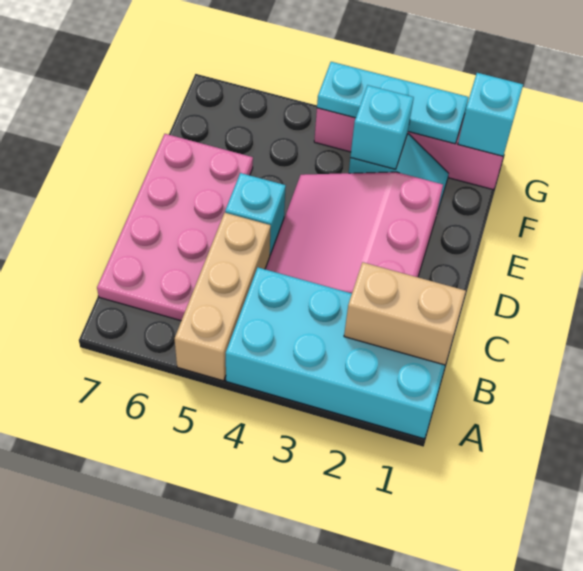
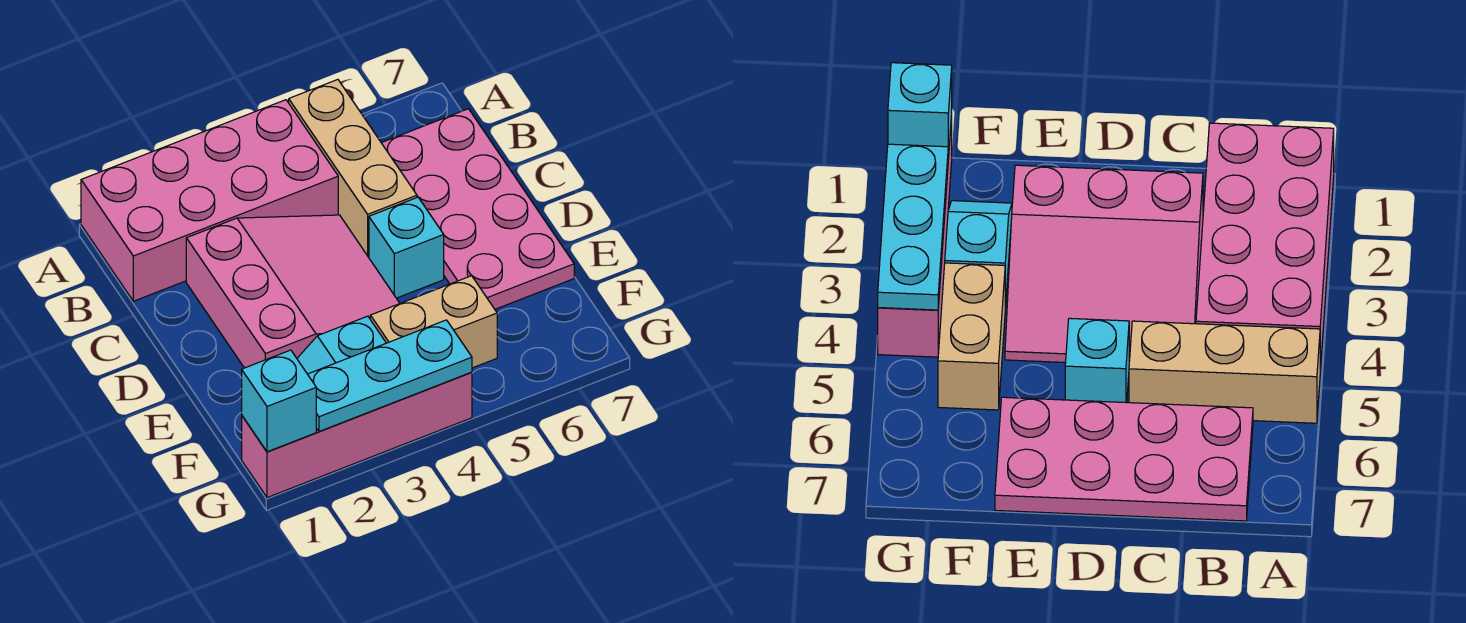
cyan 2x4 brick [226,268,445,439] -> pink 2x4 brick [81,100,338,301]
tan 1x2 brick [344,262,466,365] -> tan 1x2 brick moved to [370,276,497,368]
cyan 1x1 brick [350,85,414,169] -> none

